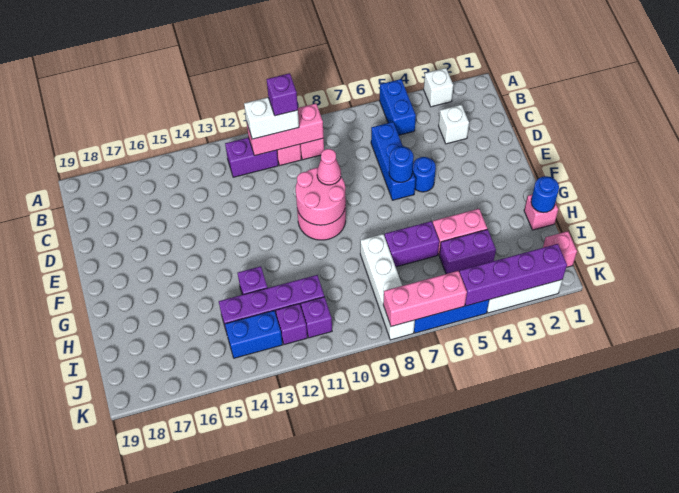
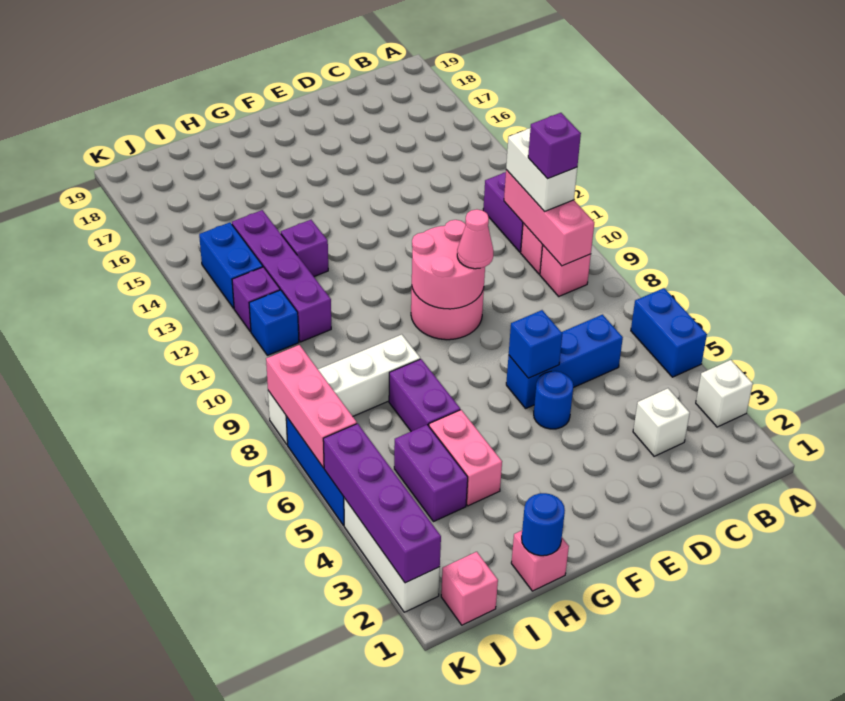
blue 1x2 brick [380,79,416,135] -> blue 1x2 brick turned to [631,288,707,377]
blue 1x1 round brick [389,146,414,182] -> blue 1x1 brick [509,310,562,378]
purple 1x1 brick [301,297,332,338] -> blue 1x1 brick [249,290,299,355]

